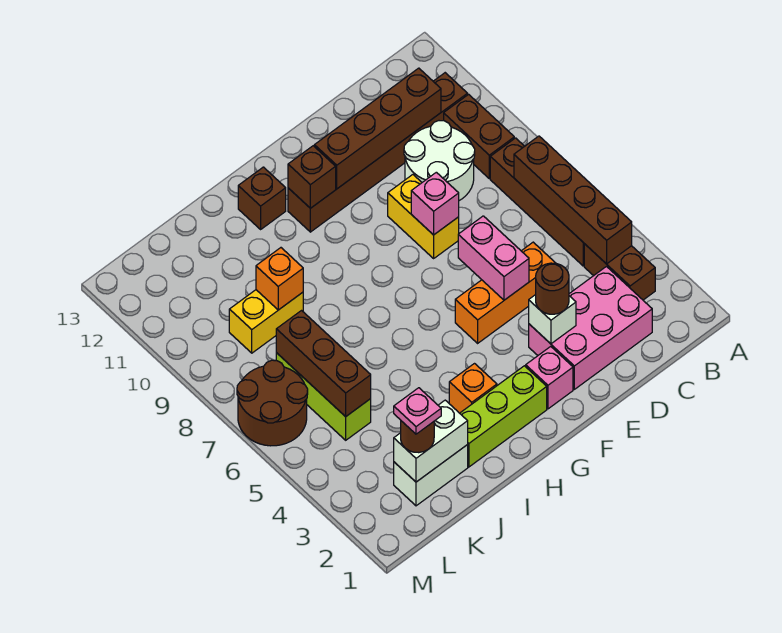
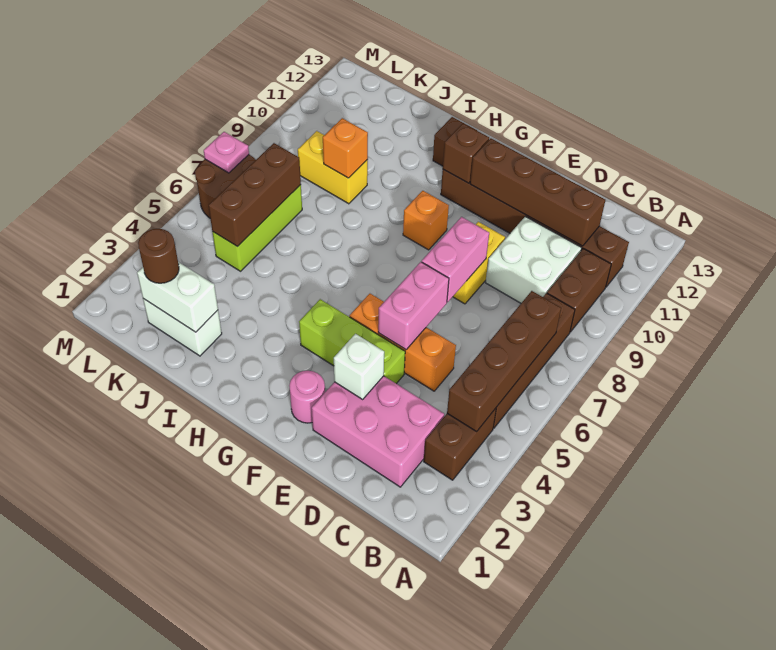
white 2x2 round brick [404,121,475,201] -> white 2x2 brick [485,216,582,303]
brown 1x1 round brick [536,263,569,314] -> none
pink 1x1 brick [411,172,459,235] -> pink 1x2 brick [422,217,489,302]
pink 1x1 brick [526,346,573,409] -> pink 1x1 round brick [289,371,325,423]
lime 1x3 brick [460,366,547,467] -> lime 1x3 brick moved to [299,299,405,384]
orange 1x1 brick [449,364,497,413] -> orange 1x1 brick moved to [403,191,449,250]
pink 1x1 plate [394,388,441,434] -> pink 1x1 plate moved to [204,132,249,173]

